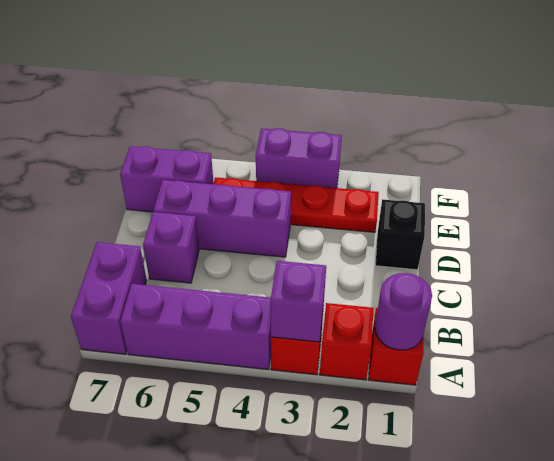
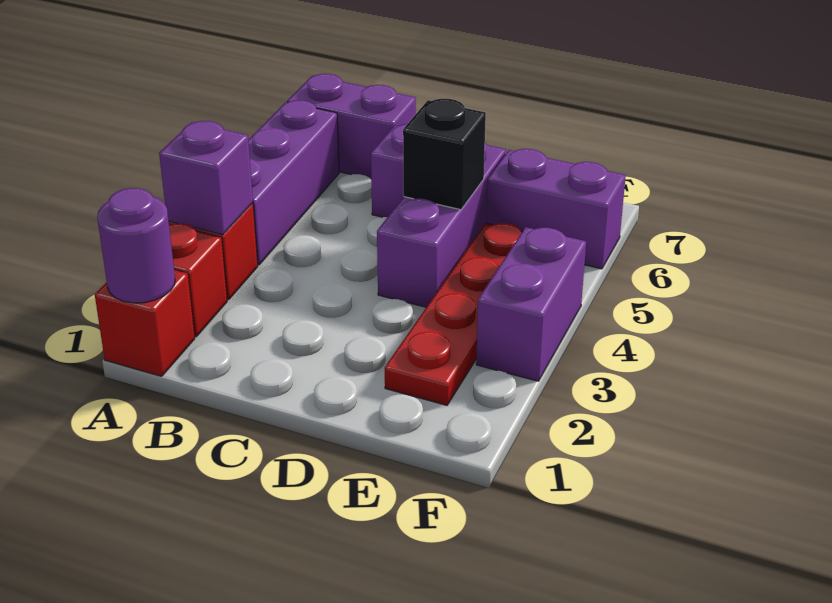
black 1x1 brick [376,199,425,270] -> black 1x1 brick moved to [403,99,486,210]
purple 1x2 brick [120,146,214,212] -> purple 1x2 brick turned to [486,149,626,269]

